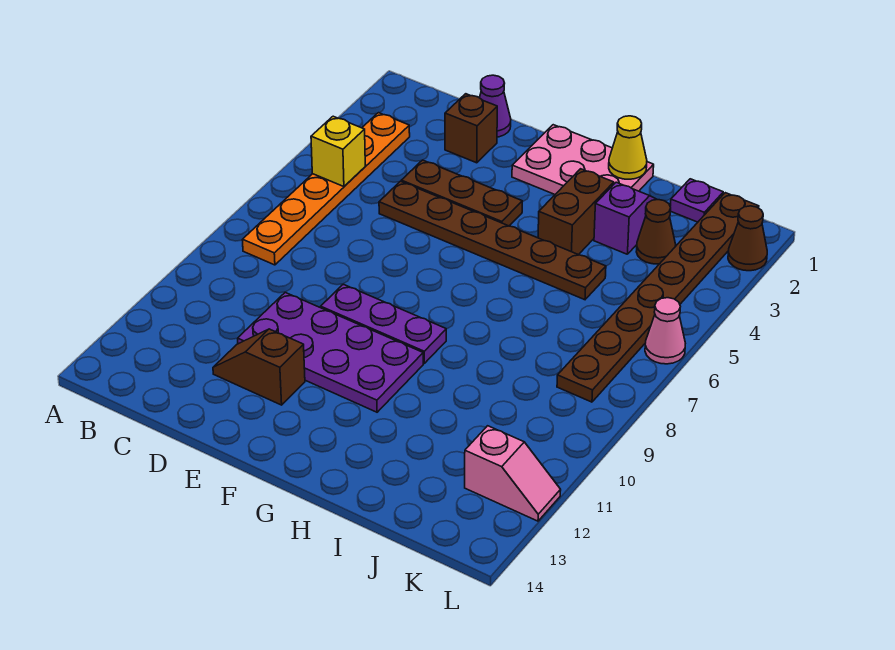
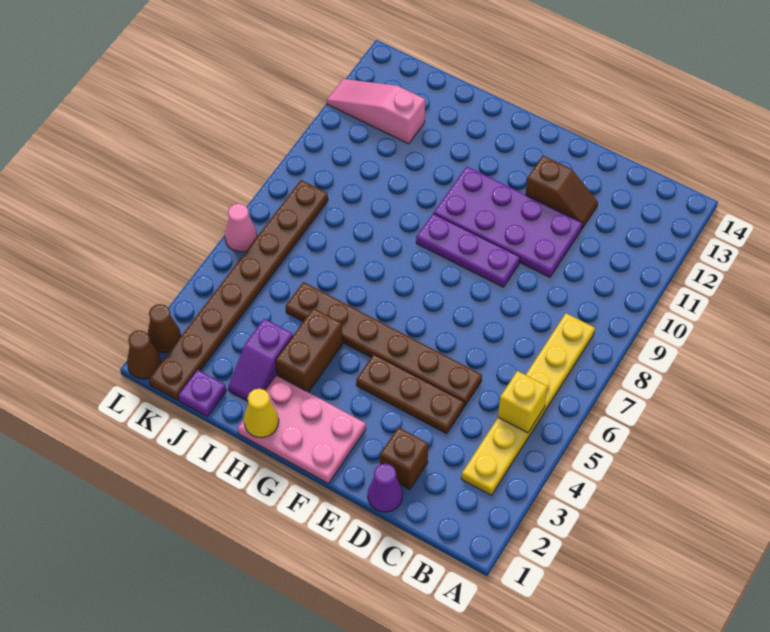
orange 1x6 plate [242,113,410,265] -> yellow 1x6 plate [461,313,595,495]
brown 1x1 cone [636,200,676,264] -> brown 1x1 cone moved to [127,330,161,379]
pink 1x2 slope [465,426,561,521] -> pink 1x3 slope [327,79,425,144]

